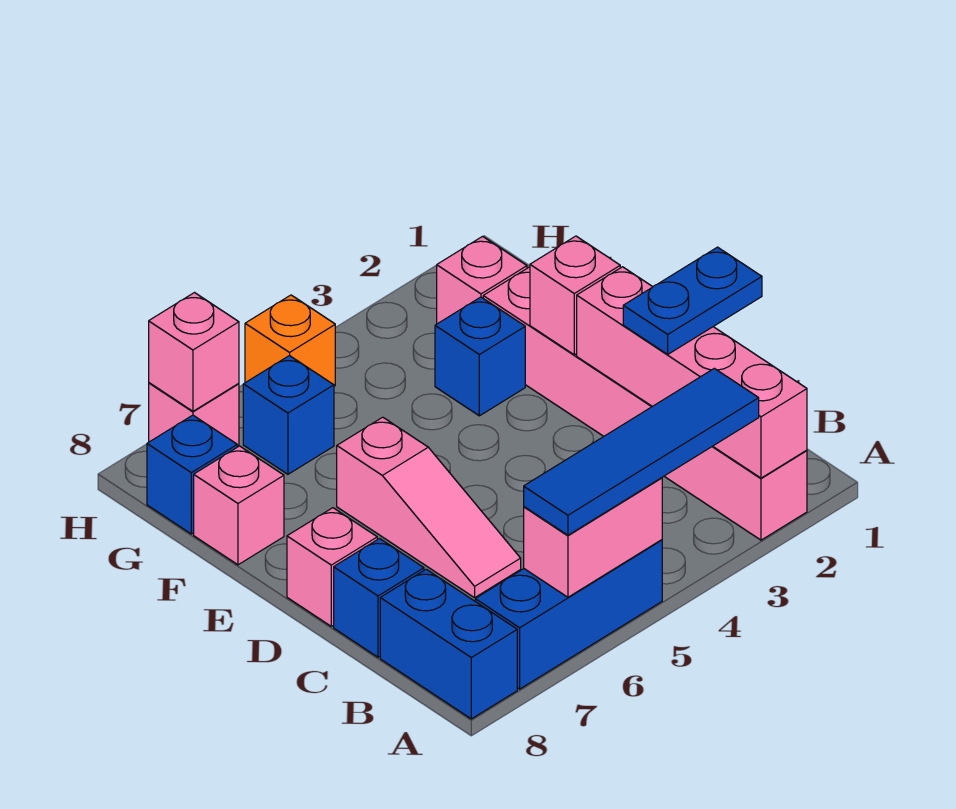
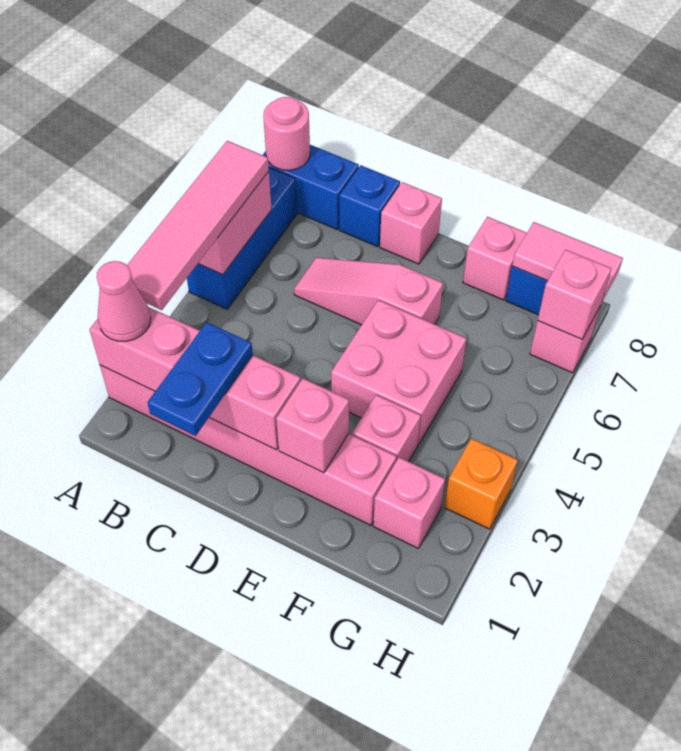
none -> pink 1x1 cone [97,261,151,341]
blue 1x4 tile [524,368,759,535] -> pink 1x4 tile [127,141,269,310]
none -> pink 1x1 round brick [263,97,310,170]
none -> pink 2x2 brick [331,300,467,444]
blue 1x1 brick [435,297,525,416] -> pink 1x1 brick [352,395,421,462]
blue 1x1 brick [243,356,334,474] -> none
none -> pink 1x2 tile [512,222,623,303]
orange 1x1 brick [245,295,335,386] -> orange 1x1 brick moved to [444,438,518,529]

